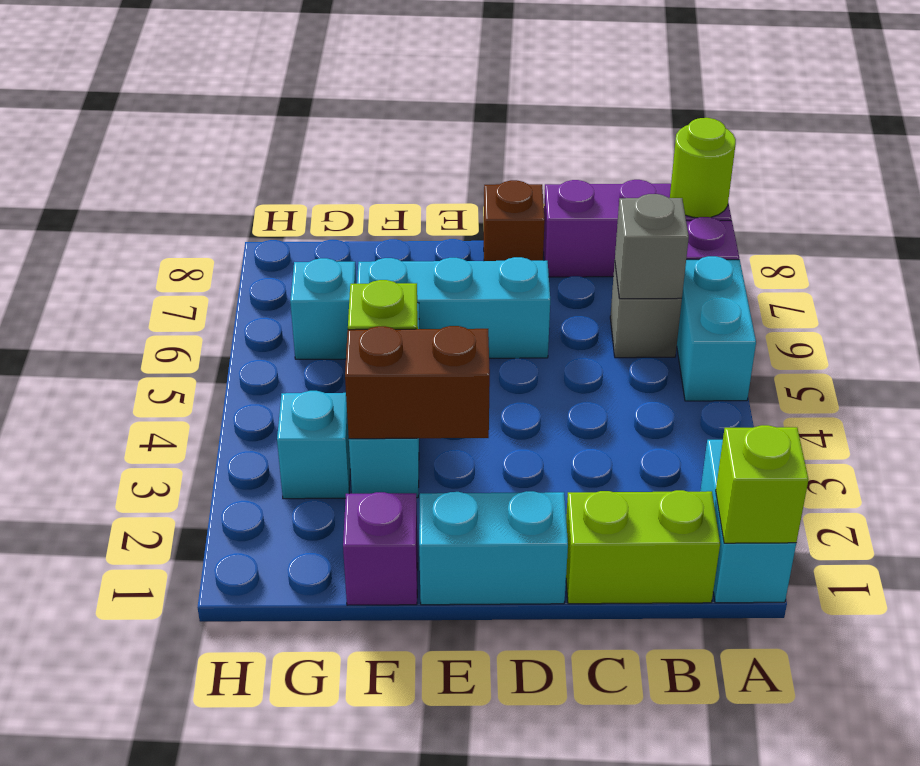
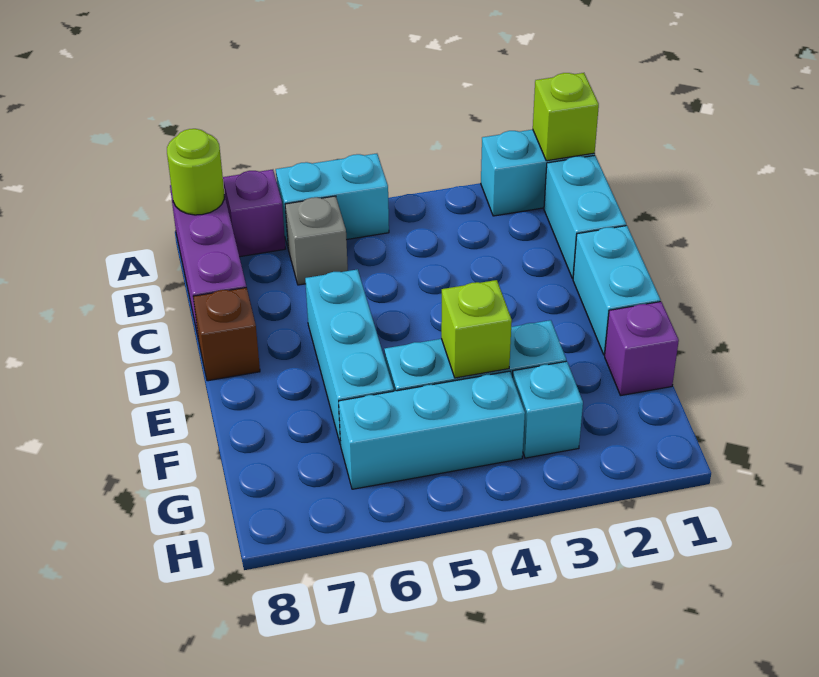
lime 1x2 brick [566,490,720,604] -> cyan 1x2 brick [544,155,626,279]
grey 1x1 brick [615,194,689,299] -> none
brown 1x2 brick [345,326,490,439] -> none
cyan 1x1 brick [290,258,356,359] -> cyan 1x3 brick [339,371,525,489]

